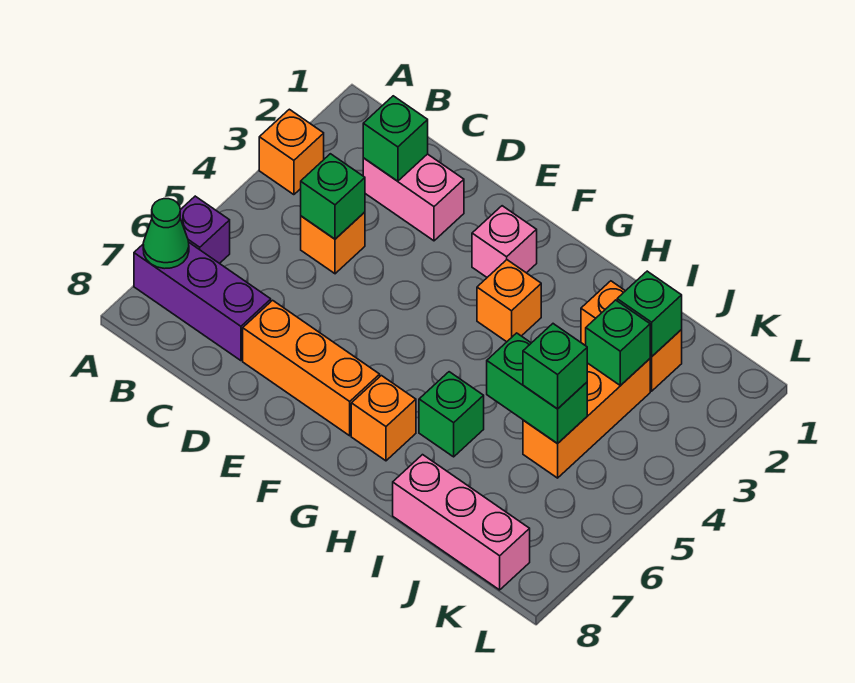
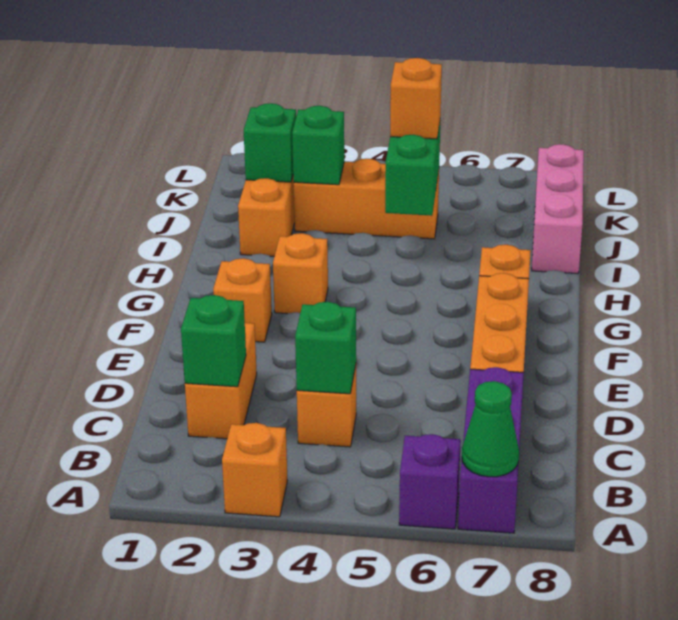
pink 1x2 brick [363,154,464,241] -> orange 1x2 brick [185,323,257,439]
pink 1x1 brick [472,206,537,277] -> orange 1x1 brick [213,258,272,342]
green 1x1 brick [419,372,484,457] -> none
green 1x1 brick [523,324,587,409] -> orange 1x1 brick [390,58,442,139]

